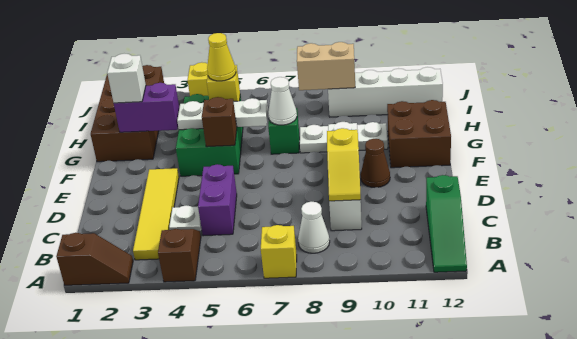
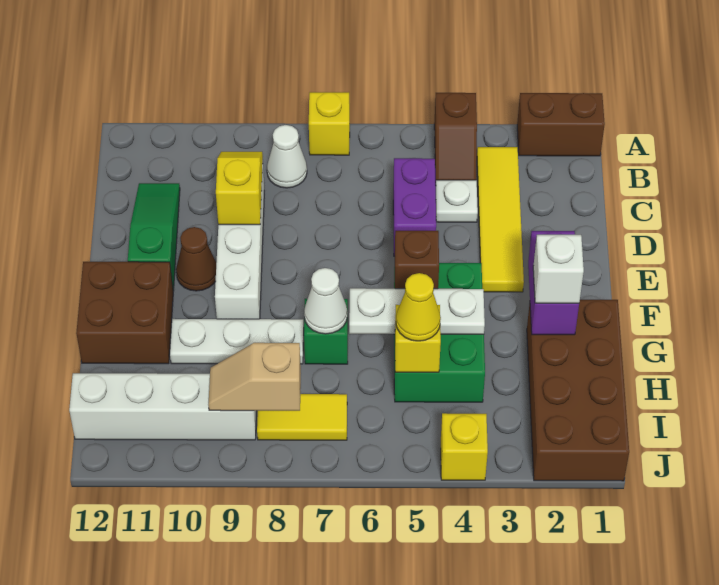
brown 1x2 slope [56,233,133,285] -> brown 1x2 brick [517,93,605,156]
green 1x3 slope [426,175,467,272] -> green 1x3 slope moved to [128,183,180,290]
purple 1x2 brick [114,83,179,132] -> purple 1x2 brick turned to [528,231,579,335]
none -> yellow 1x2 tile [257,394,347,440]
tan 1x2 brick [297,42,355,90] -> tan 1x2 slope [208,343,301,411]

